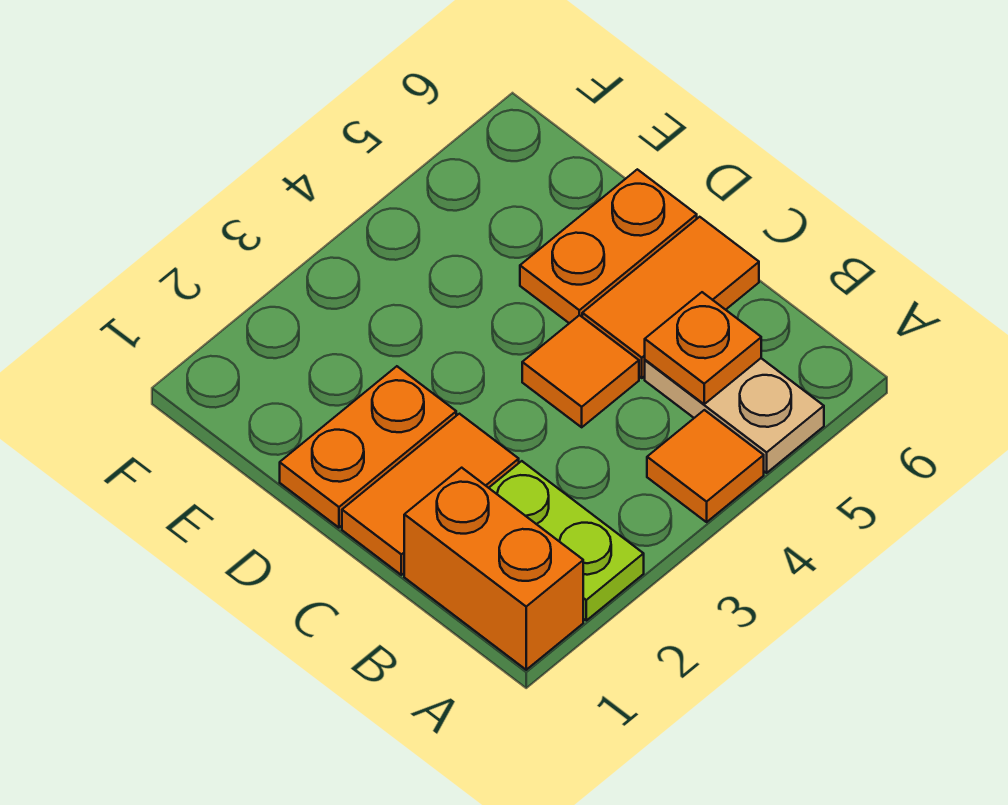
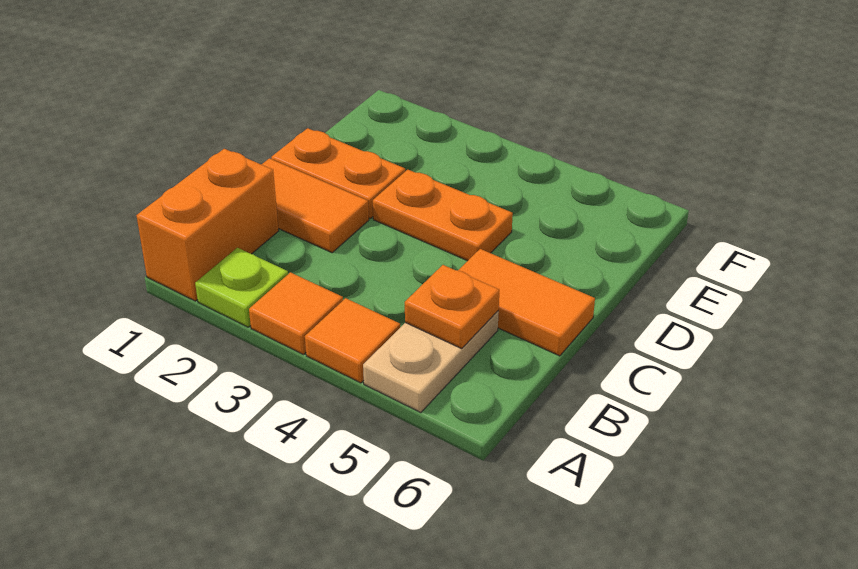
lime 1x2 plate [489,461,644,620] -> lime 1x1 plate [195,248,288,327]
orange 1x1 tile [522,315,639,427] -> orange 1x1 tile moved to [249,272,343,355]
orange 1x2 plate [520,169,697,323] -> orange 1x2 plate moved to [373,170,513,261]

